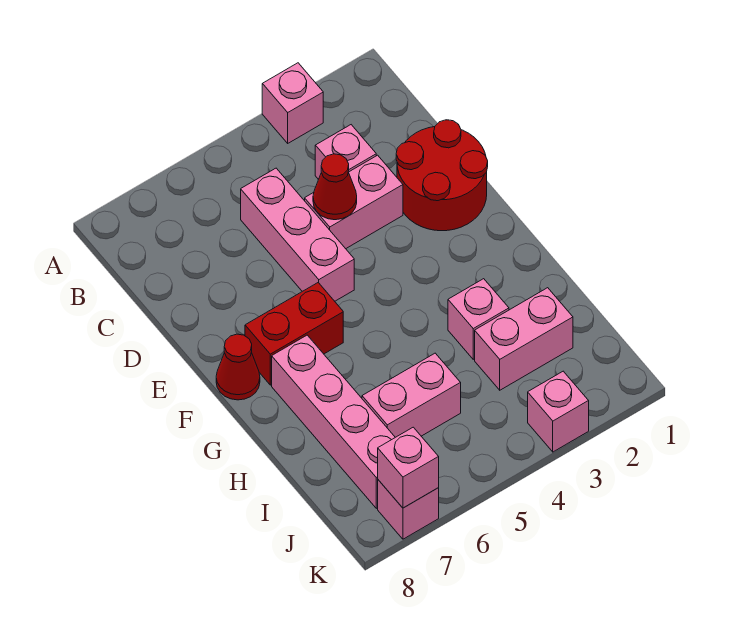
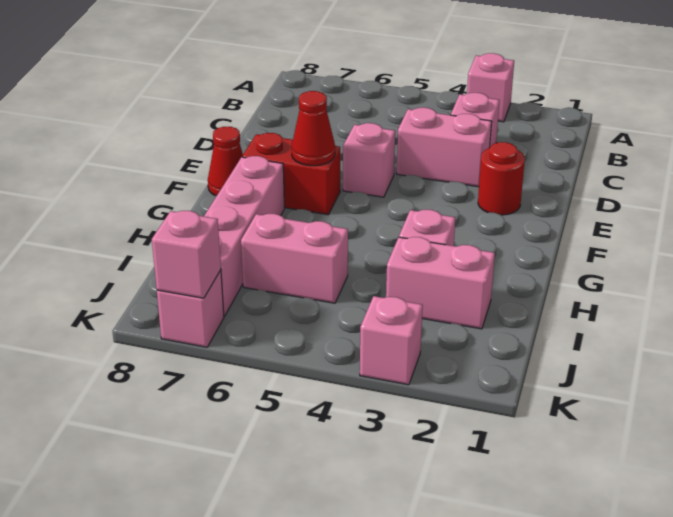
pink 1x3 brick [241,168,354,301] -> pink 1x1 brick [343,123,395,197]
red 2x2 round brick [396,120,488,231] -> red 1x1 round brick [478,142,525,215]
red 1x1 cone [313,154,357,220] -> red 1x1 cone moved to [291,91,335,166]

